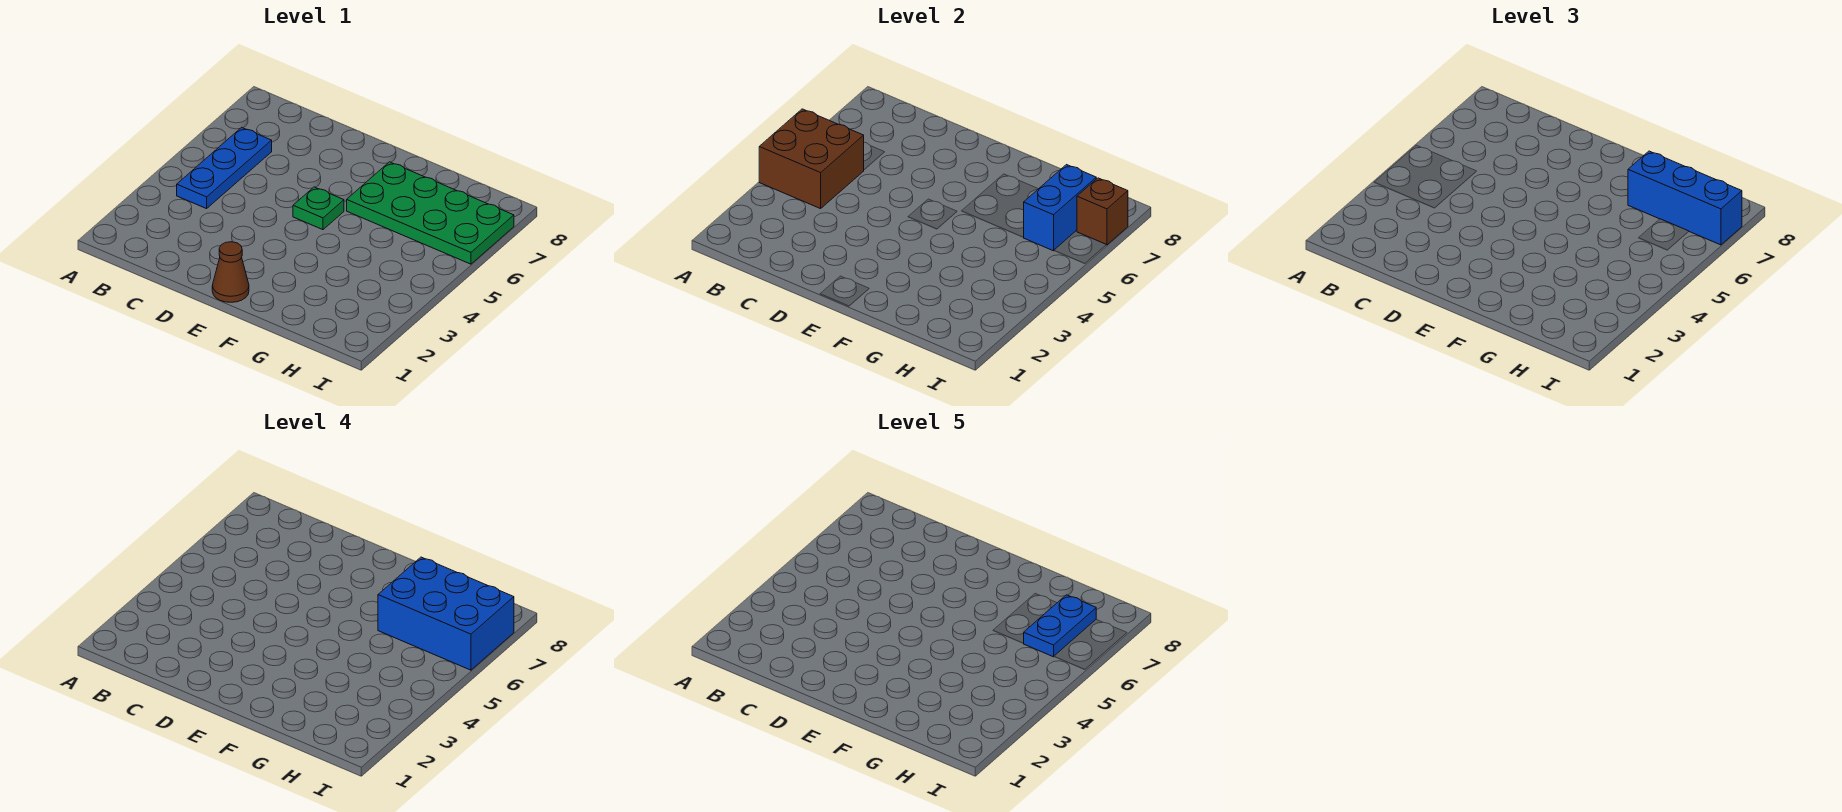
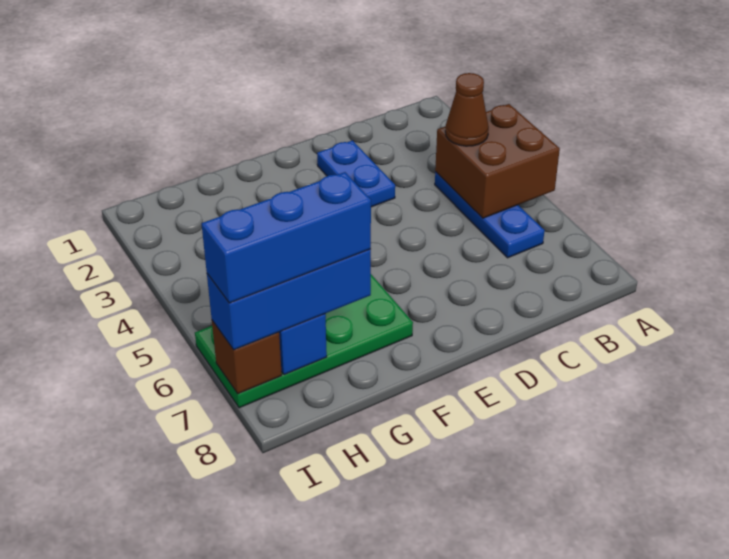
brown 1x1 cone [212,242,249,302] -> brown 1x1 cone moved to [445,73,489,146]
green 1x1 plate [293,187,344,230] -> none
blue 2x3 brick [378,557,514,670] -> blue 1x3 brick [202,172,371,303]
blue 1x2 plate [1023,595,1096,657] -> blue 1x2 plate moved to [317,140,395,207]

